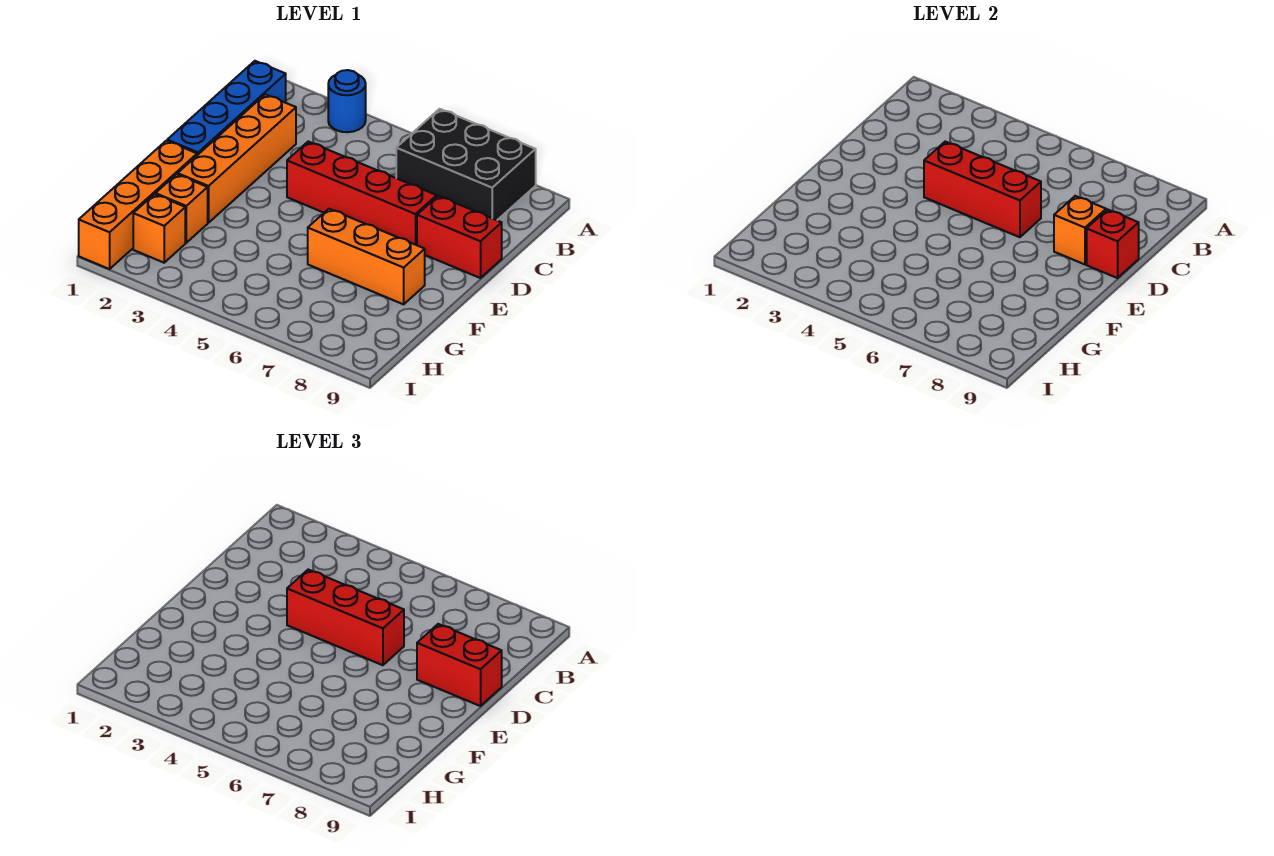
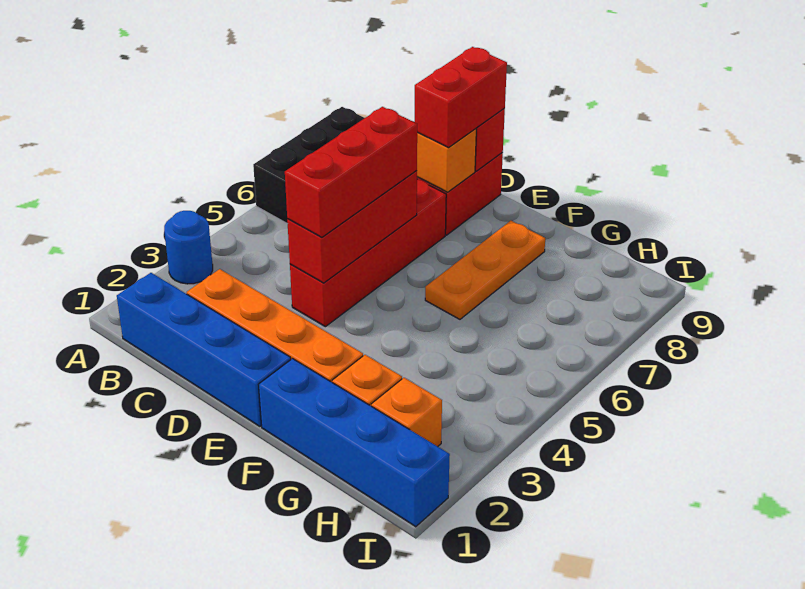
orange 1x4 brick [79,141,197,269] -> blue 1x4 brick [258,359,450,527]
orange 1x3 brick [308,209,425,304] -> orange 1x3 plate [425,221,545,319]

